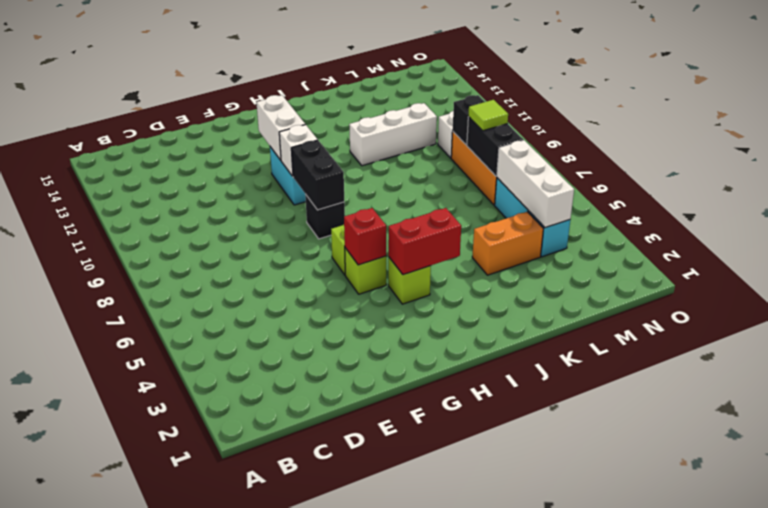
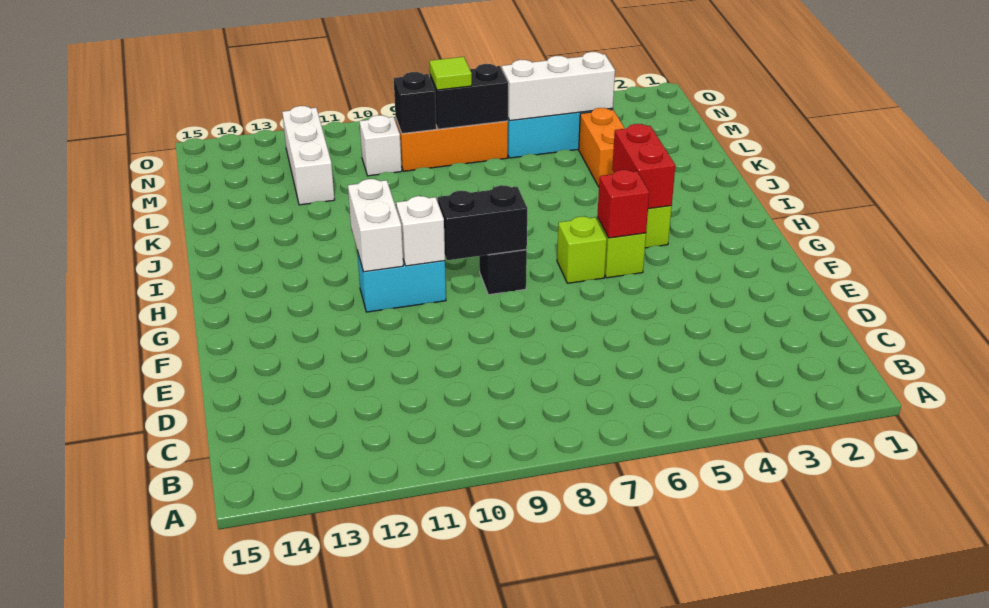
white 1x2 brick [256,95,305,160] -> white 1x2 brick turned to [348,179,403,272]
white 1x3 brick [349,103,437,166] -> white 1x3 brick moved to [282,106,335,205]

